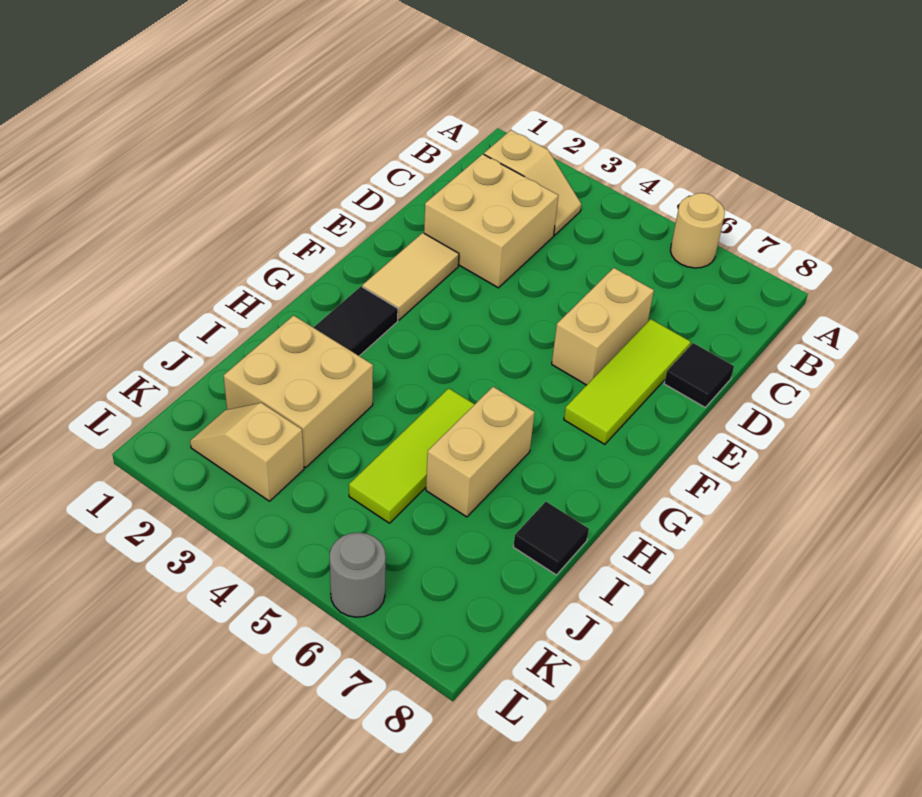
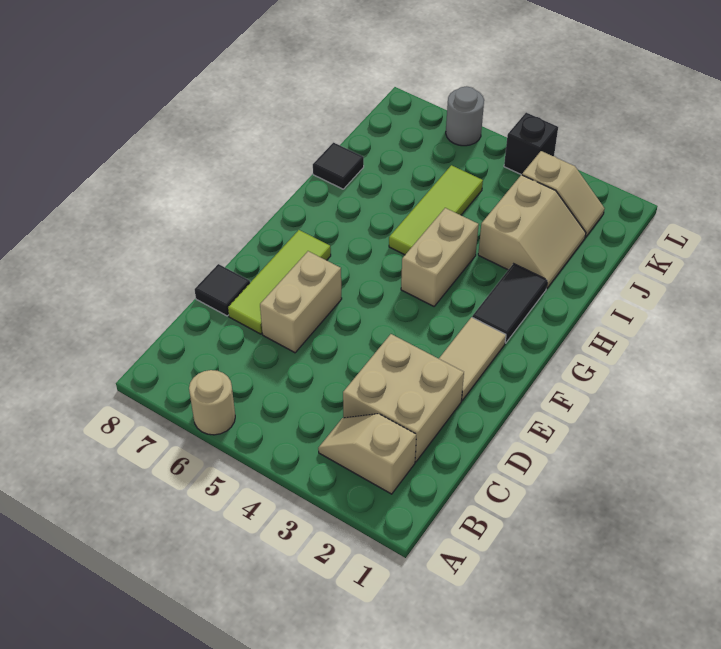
tan 1x2 brick [426,387,535,517] -> tan 1x2 brick moved to [401,208,479,306]
tan 2x2 brick [224,315,373,467] -> tan 2x2 slope [478,175,586,289]
none -> black 1x1 brick [504,113,558,175]

